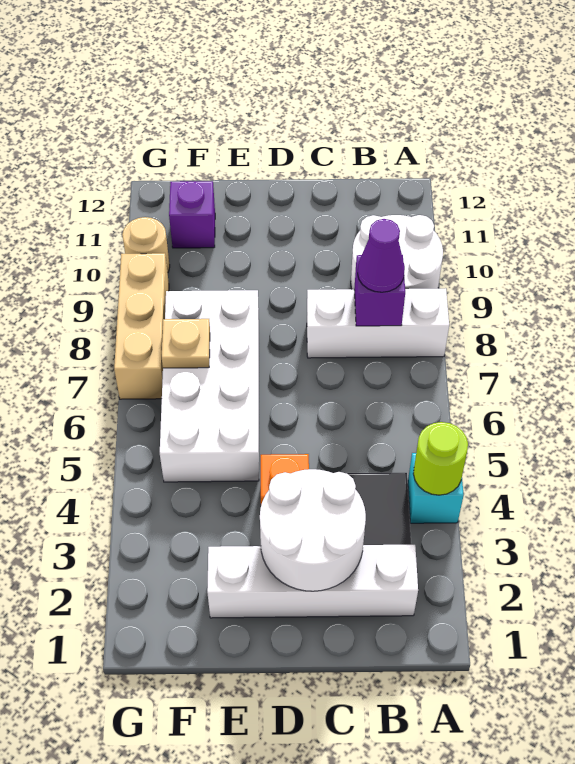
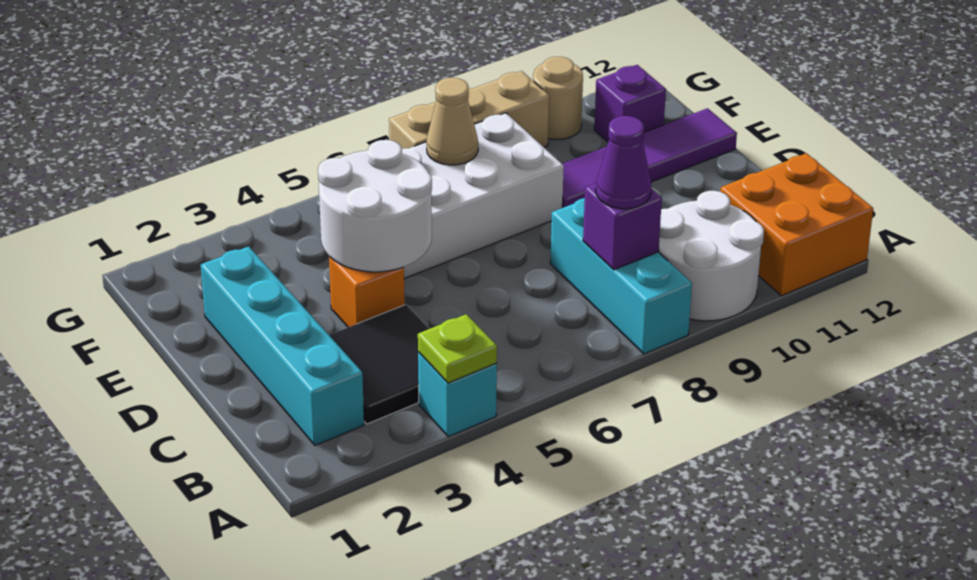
lime 1x1 round brick [413,422,468,495] -> lime 1x1 plate [418,314,497,383]
white 1x3 brick [307,288,449,358] -> cyan 1x3 brick [550,198,692,354]
none -> orange 2x2 brick [720,153,873,296]
white 1x4 brick [207,545,418,618] -> cyan 1x4 brick [201,246,364,445]
white 2x2 round brick [260,469,366,591] -> white 2x2 round brick moved to [318,140,432,272]
none -> purple 1x4 tile [562,108,737,208]
tan 1x1 plate [162,319,210,368] -> tan 1x1 cone [426,78,478,165]

